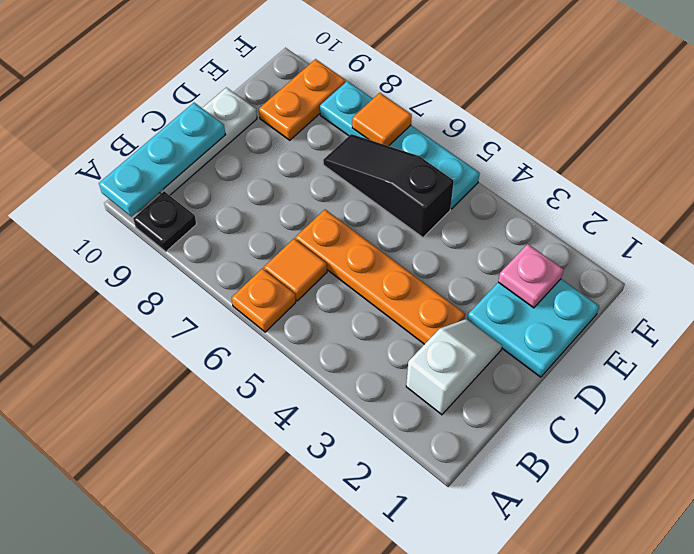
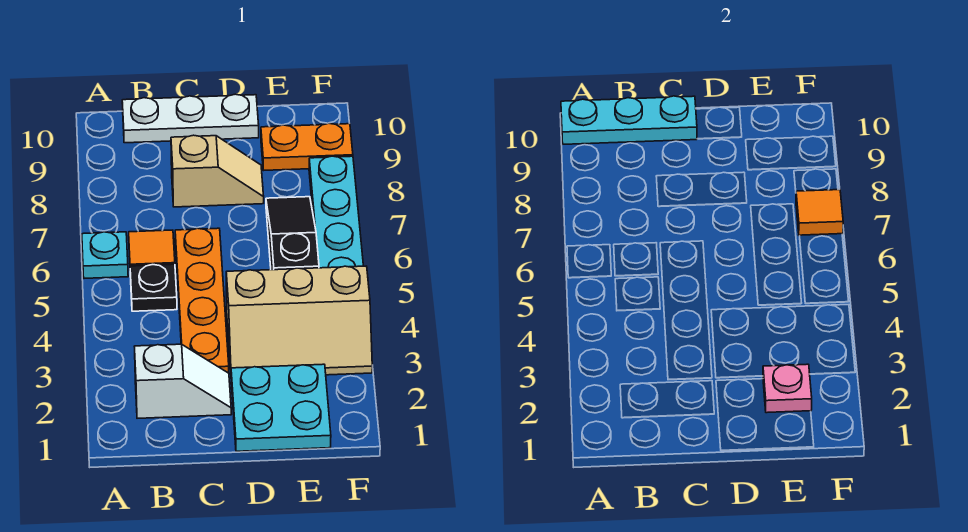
orange 1x1 plate [231,268,296,332] -> cyan 1x1 plate [82,232,128,278]
black 1x1 plate [133,191,196,252] -> black 1x1 plate moved to [130,264,177,311]
none -> tan 1x2 slope [171,135,264,207]
none -> tan 2x3 slope [226,266,372,375]

